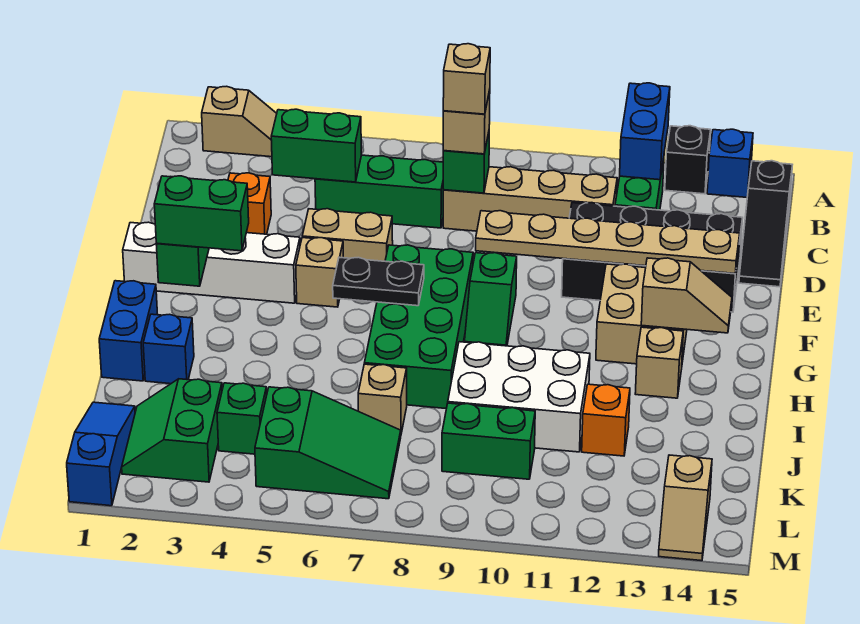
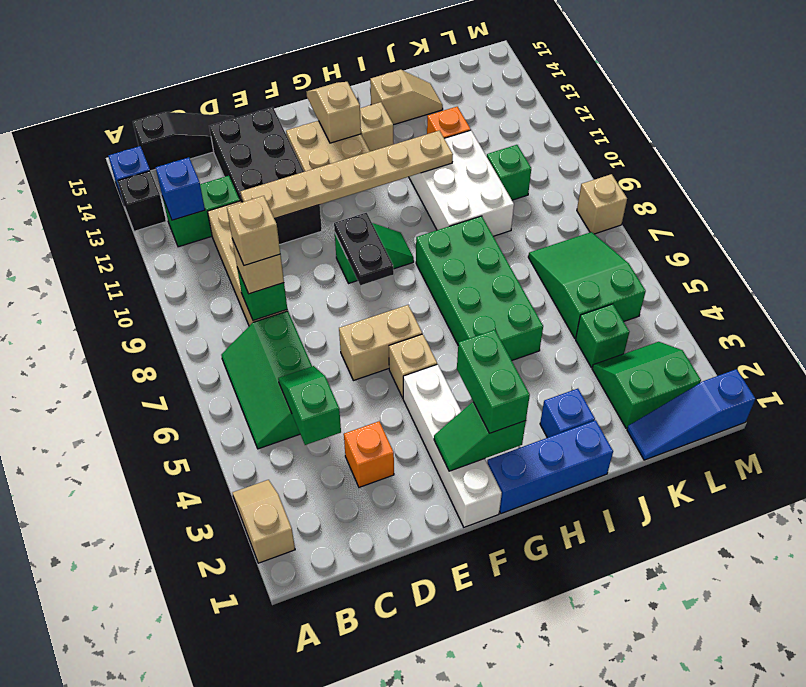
blue 1x2 brick [620,83,670,180] -> blue 1x1 brick [156,157,205,220]
green 1x2 brick [271,109,361,182] -> green 1x2 slope [278,366,341,445]
tan 1x2 brick [302,209,393,261] -> tan 1x2 brick turned to [339,305,422,381]
tan 1x6 plate [476,211,740,273] -> tan 1x6 plate turned to [241,131,453,219]
green 2x4 brick [364,245,473,409] -> green 2x4 brick turned to [416,216,543,360]
black 1x2 plate [333,257,424,306] -> black 1x2 plate moved to [334,213,394,285]
blue 1x2 brick [99,281,158,381] -> blue 1x3 brick [487,420,613,514]
tan 1x1 brick [358,364,407,433] -> tan 1x1 brick moved to [577,174,627,234]
green 2x2 slope [122,379,222,482] -> green 2x2 slope turned to [592,342,701,428]
green 1x2 brick [442,403,535,479] -> green 1x1 brick [487,145,531,200]
tan 1x2 slope [659,455,712,561] -> tan 1x2 slope moved to [370,70,443,125]

